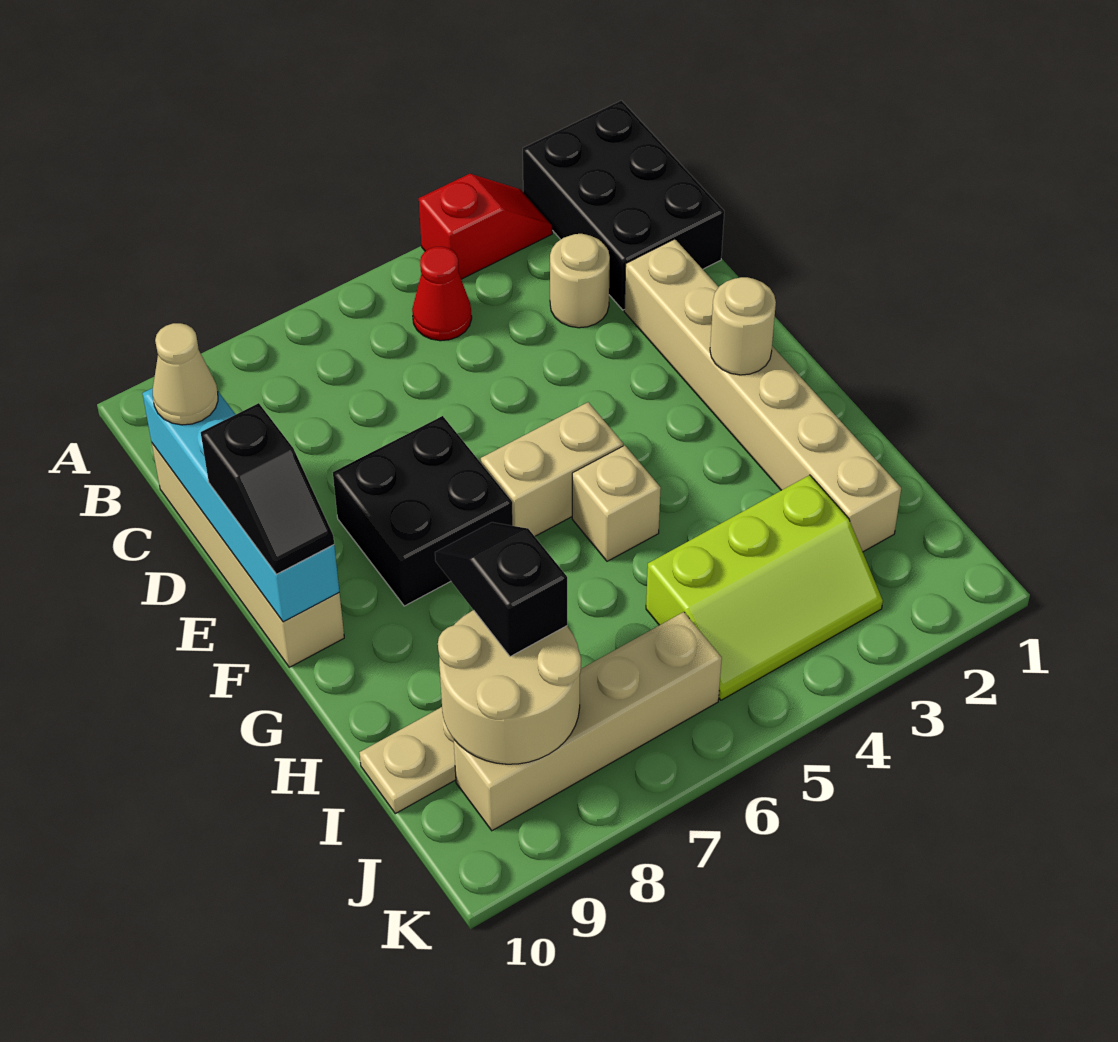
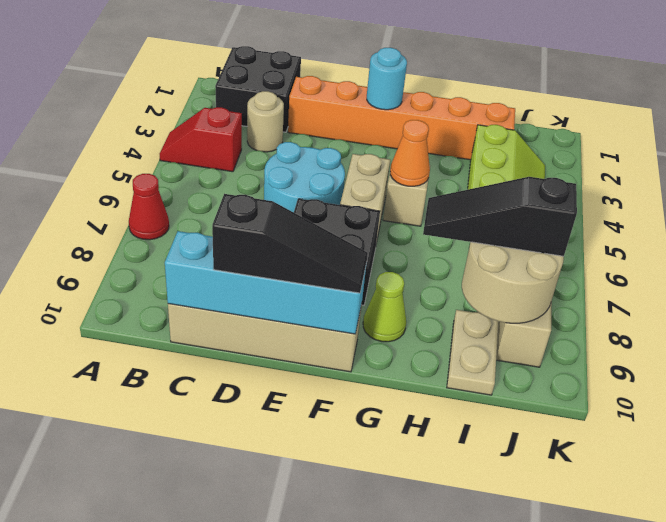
black 2x3 brick [523,100,724,310] -> black 2x2 brick [215,46,301,132]
red 1x2 slope [419,174,552,279] -> red 1x2 slope turned to [160,107,242,172]
red 1x1 cone [412,246,472,341] -> red 1x1 cone moved to [129,174,169,240]
tan 1x1 cone [153,323,218,425] -> none
tan 1x6 brick [624,239,901,552] -> orange 1x6 brick [288,76,515,160]
none -> cyan 2x2 round brick [264,142,345,212]
black 1x2 slope [201,403,334,574] -> black 1x3 slope [212,194,368,293]
tan 1x1 round brick [710,277,776,375] -> cyan 1x1 round brick [367,48,407,110]
none -> orange 1x1 cone [390,120,430,186]
none -> lime 1x1 cone [363,272,406,342]
black 1x2 slope [435,522,567,657] -> black 1x3 slope [423,177,577,256]

